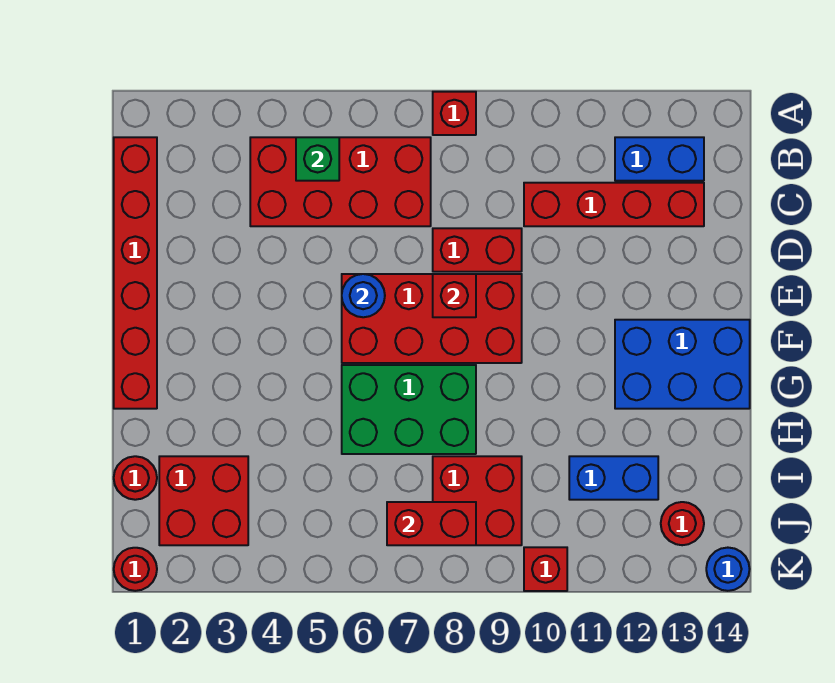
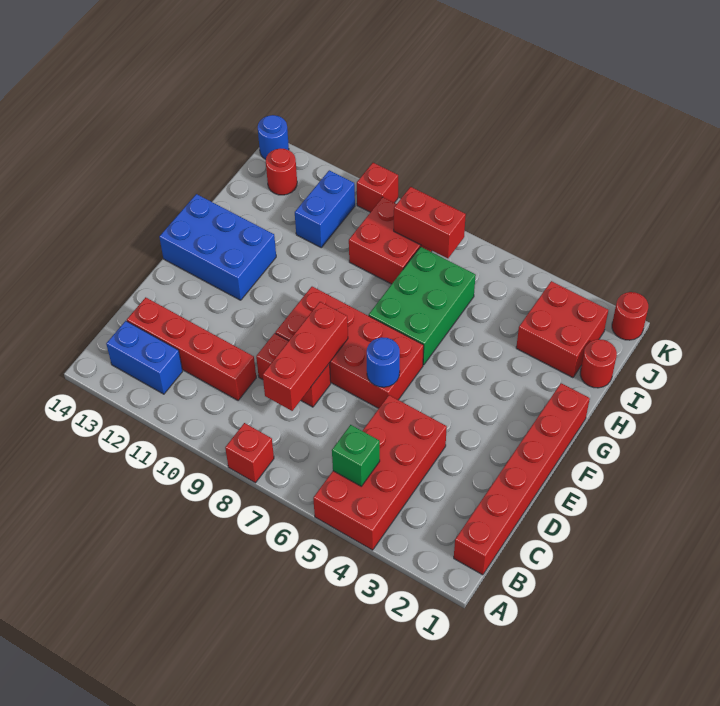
red 2x4 brick [250,137,431,226] -> red 2x4 brick turned to [313,395,447,550]
red 1x1 brick [433,274,476,317] -> red 1x3 brick [263,302,348,411]
green 2x3 brick [342,365,476,454] -> green 2x3 brick turned to [369,247,476,365]
blue 1x2 brick [569,456,658,500] -> blue 1x2 brick turned to [295,170,355,247]

